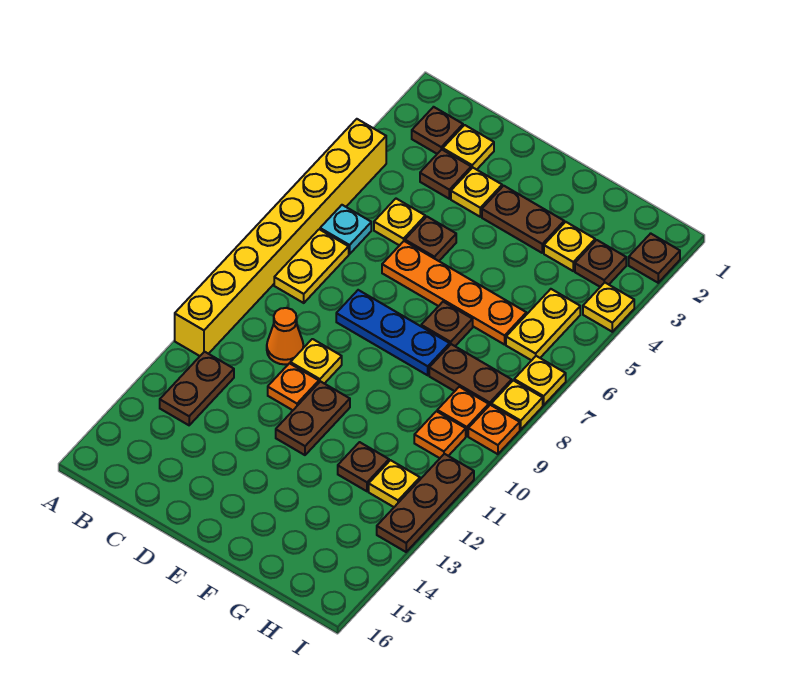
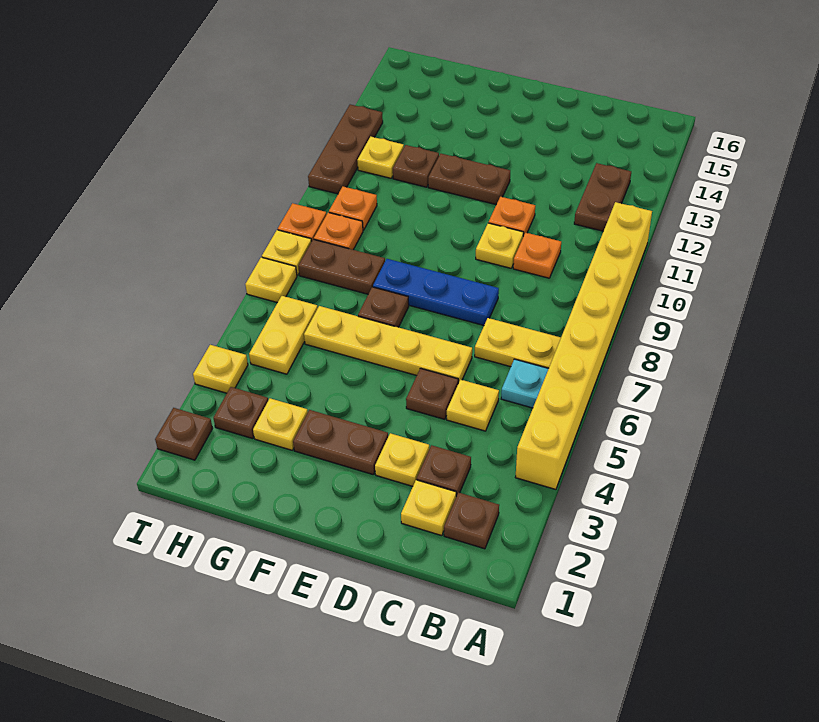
yellow 1x2 plate [274,229,349,303] -> yellow 1x2 plate turned to [475,318,561,368]
orange 1x1 cone [267,308,303,364] -> orange 1x1 plate [513,233,561,278]
orange 1x4 plate [382,241,526,345] -> yellow 1x4 plate [304,306,472,383]
brown 1x2 plate [276,382,350,455] -> brown 1x2 plate turned to [428,154,510,205]

